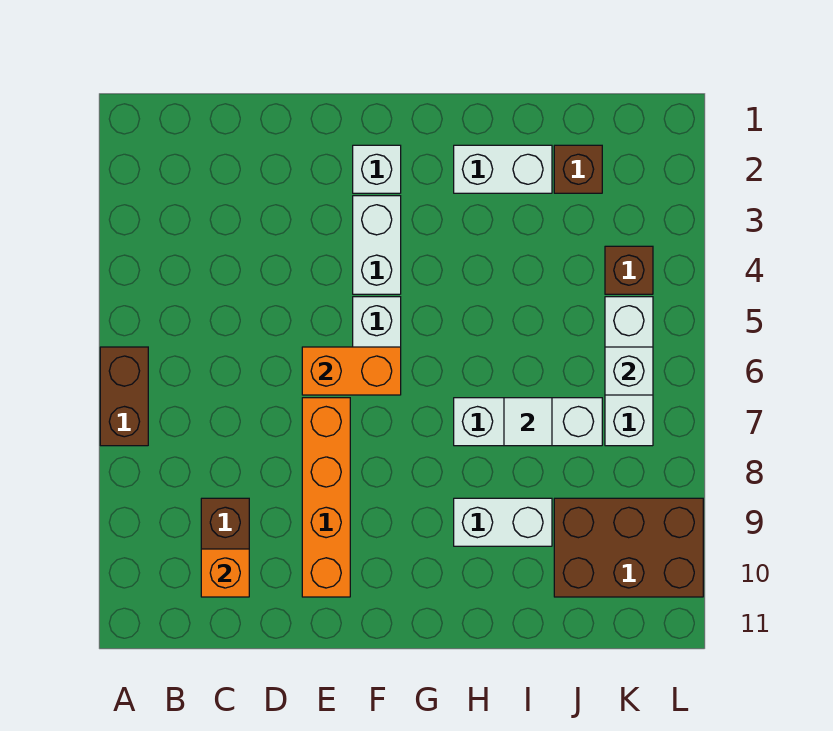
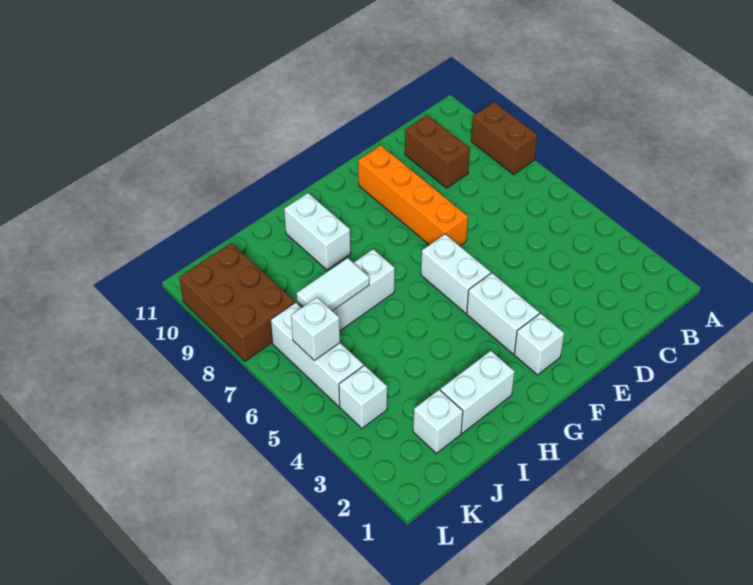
brown 1x2 brick [100,347,148,446] -> brown 1x2 brick moved to [471,102,537,174]
orange 1x1 brick [201,549,249,597] -> none
orange 1x2 brick [302,347,401,395] -> none
white 1x2 brick [454,498,552,546] -> white 1x2 brick turned to [284,193,351,270]
white 1x1 tile [504,398,552,446] -> white 1x2 tile [297,258,369,311]
brown 1x1 brick [554,145,602,193] -> white 1x1 brick [413,390,463,453]
brown 2x3 brick [554,498,703,597] -> brown 2x3 brick turned to [179,243,295,361]
brown 1x1 brick [605,246,653,294] -> white 1x1 brick [339,366,387,428]

